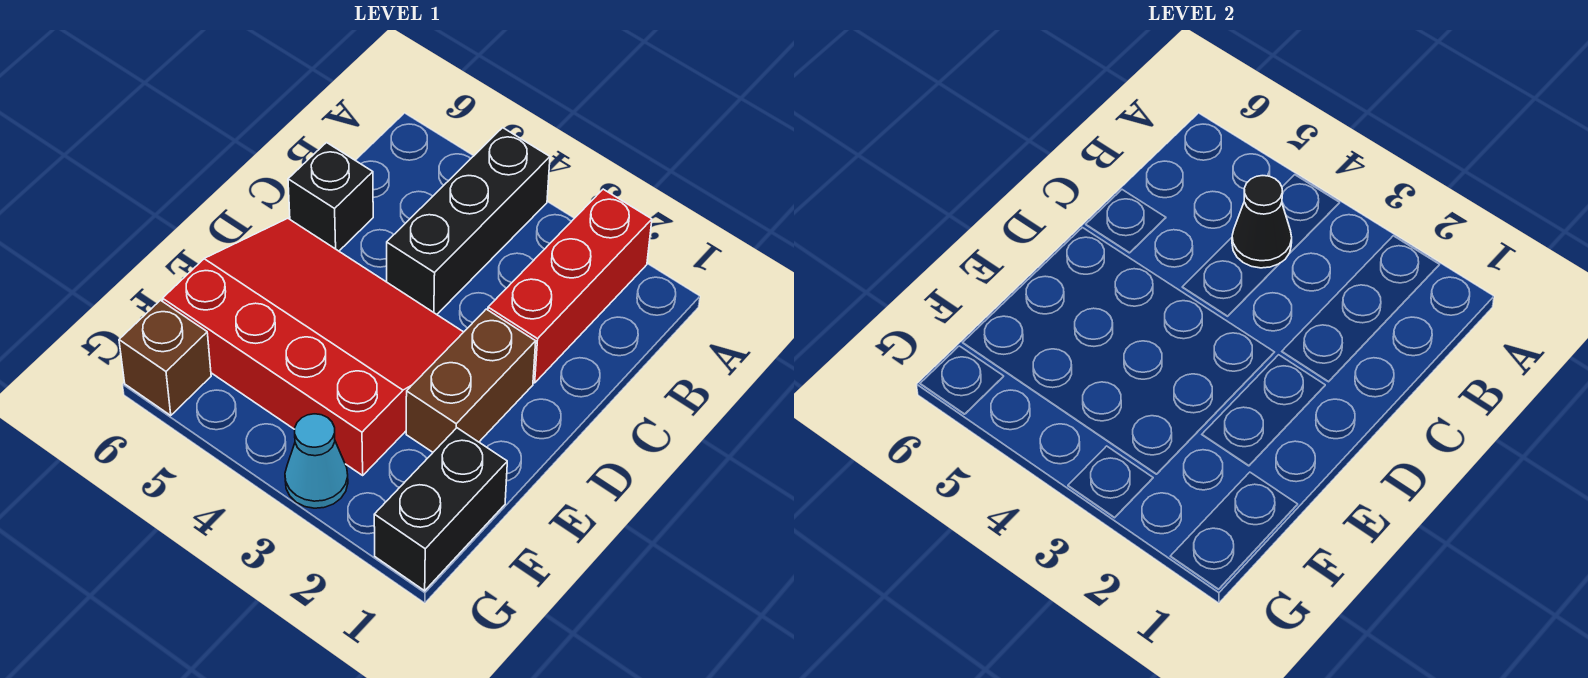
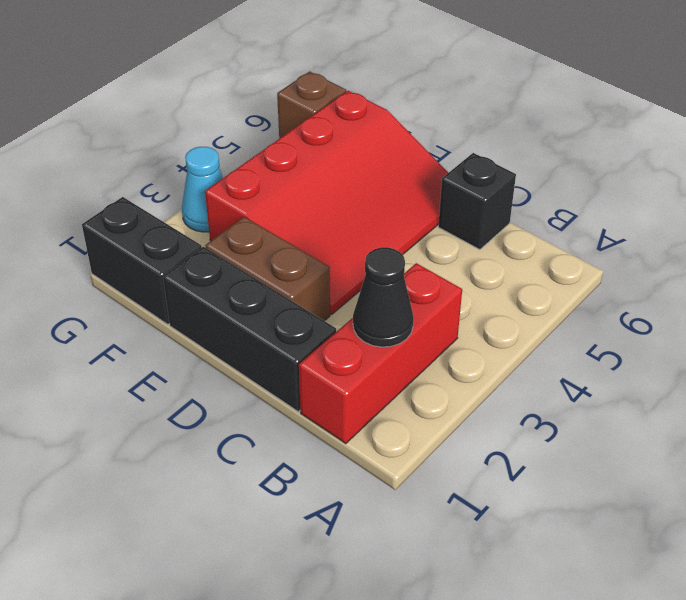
red 1x3 brick [488,189,652,383] -> red 1x3 brick turned to [299,263,462,444]
black 1x3 brick [387,128,550,314] -> black 1x3 brick moved to [163,247,336,412]
black 1x1 cone [1232,176,1292,268] -> black 1x1 cone moved to [353,247,413,347]

